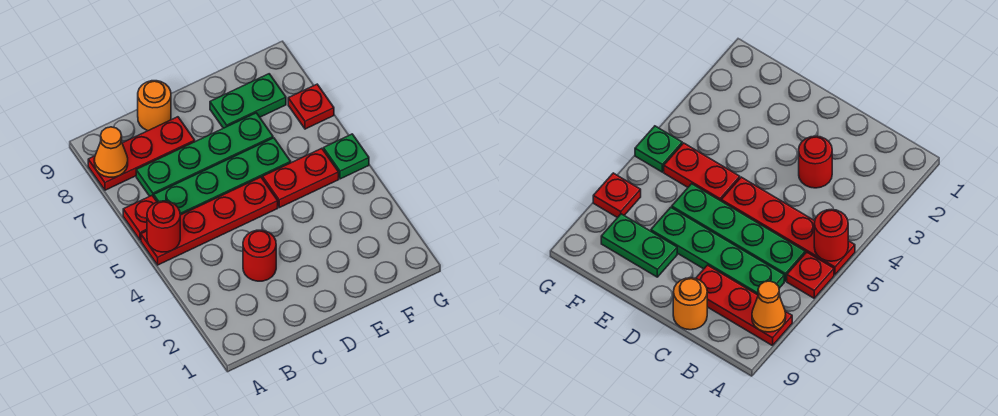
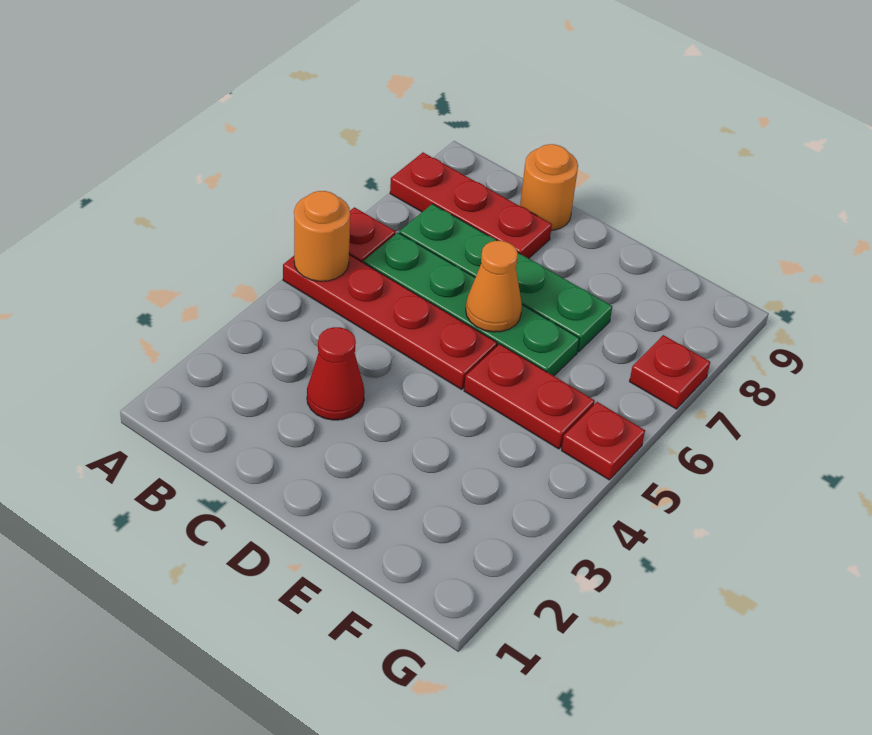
red 1x1 round brick [147,201,180,252] -> orange 1x1 round brick [294,191,350,281]
orange 1x1 cone [94,127,128,177] -> orange 1x1 cone moved to [466,241,522,332]
red 1x1 round brick [243,230,276,281] -> red 1x1 cone [307,327,365,420]
green 1x2 plate [210,74,286,128] -> none
green 1x1 plate [323,134,369,179] -> red 1x1 plate [562,402,645,480]

